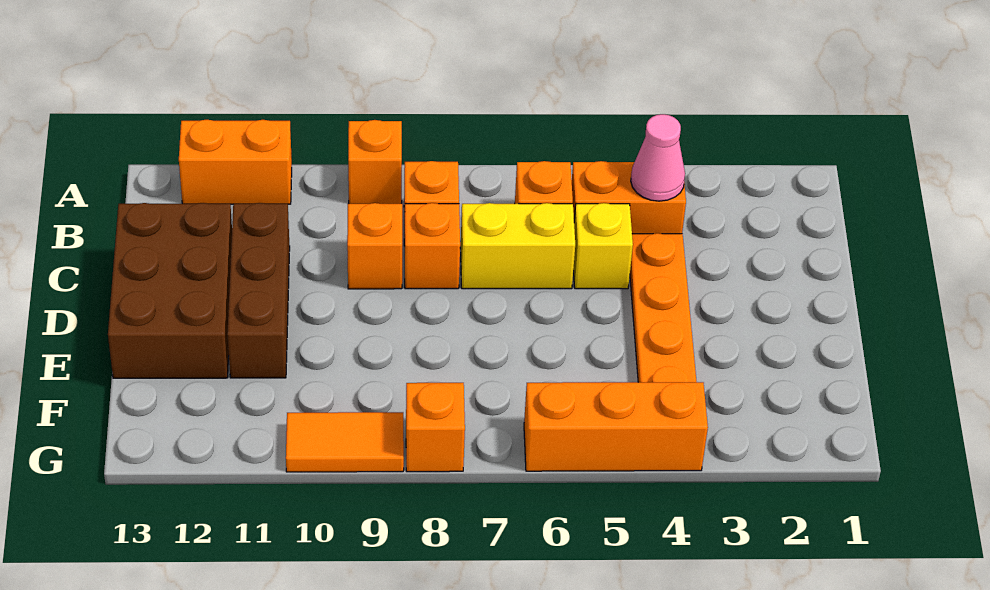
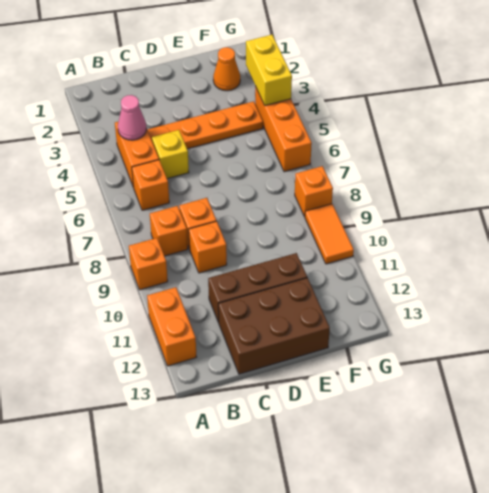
yellow 1x2 brick [460,203,575,289] -> yellow 1x2 brick moved to [246,35,292,106]
none -> orange 1x1 cone [213,47,240,91]

